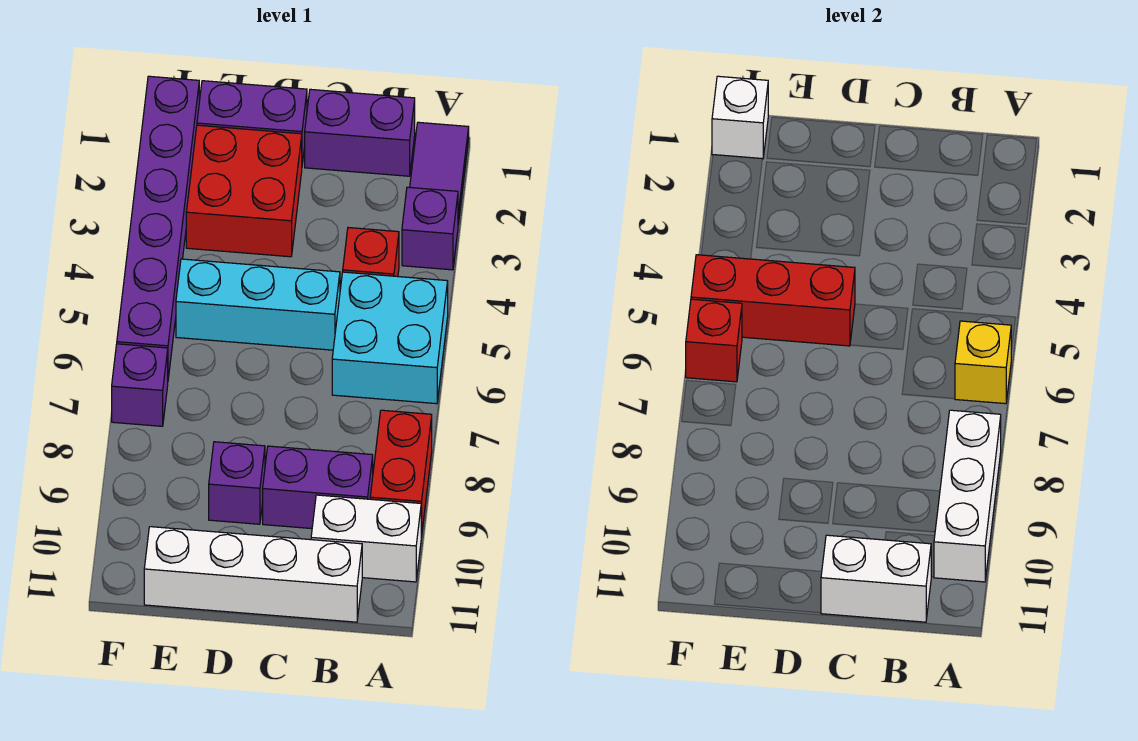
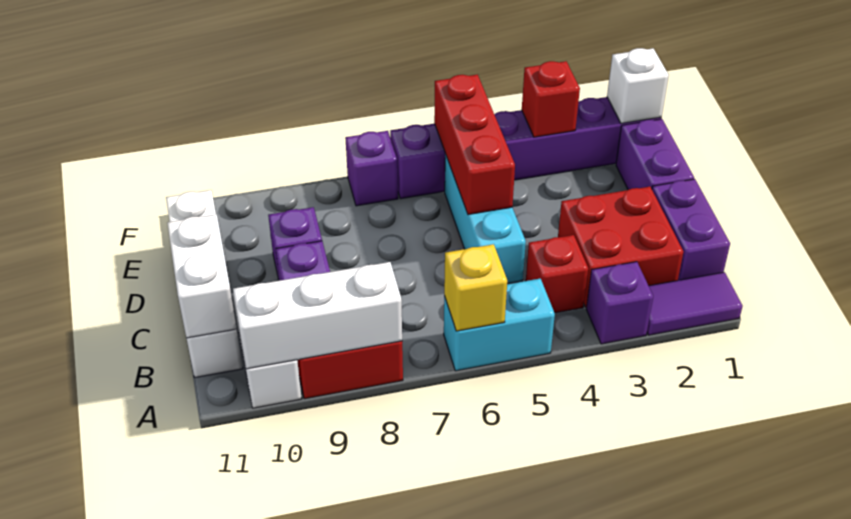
cyan 2x2 brick [332,272,448,404] -> cyan 1x2 brick [444,279,555,371]
red 2x2 brick [186,125,302,257] -> red 2x2 brick moved to [558,187,683,307]
red 1x1 brick [686,299,742,382] -> red 1x1 brick moved to [522,61,580,137]

